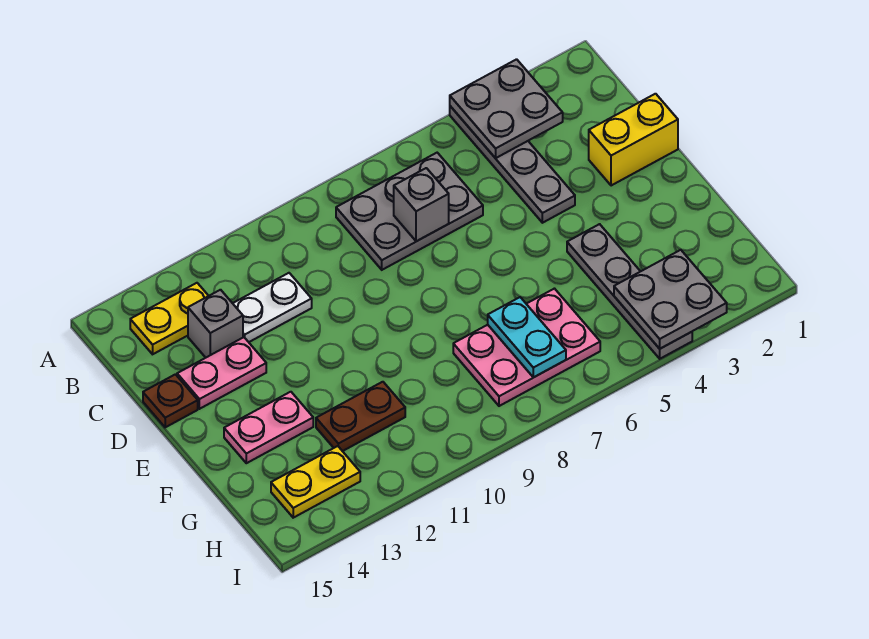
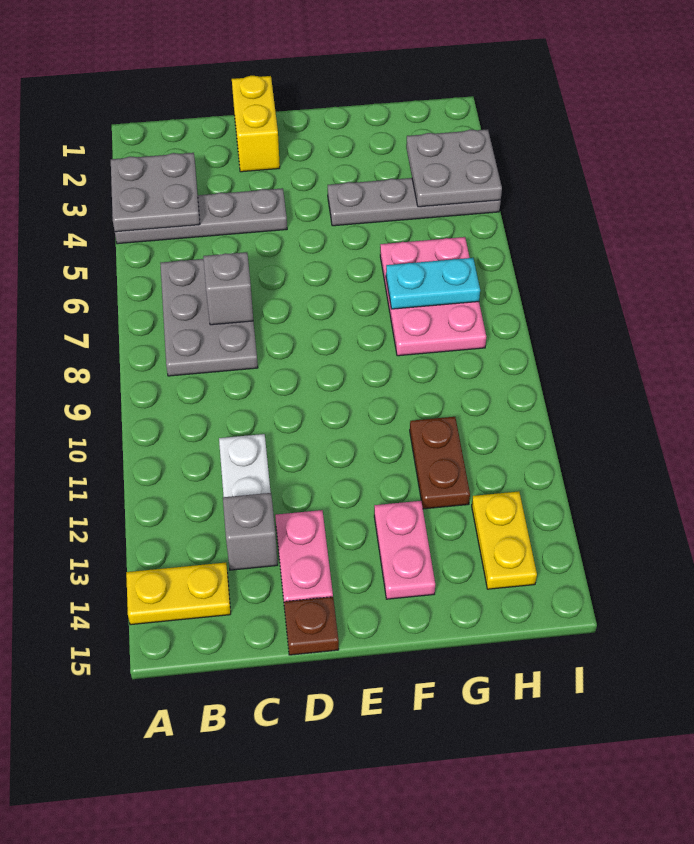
yellow 1x2 plate [130,283,208,354] -> yellow 1x2 plate turned to [126,563,231,625]

